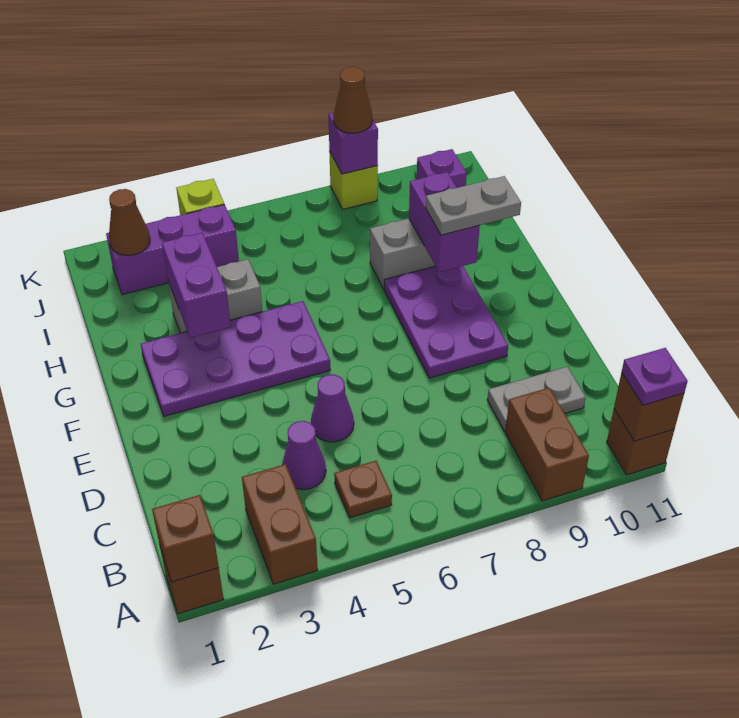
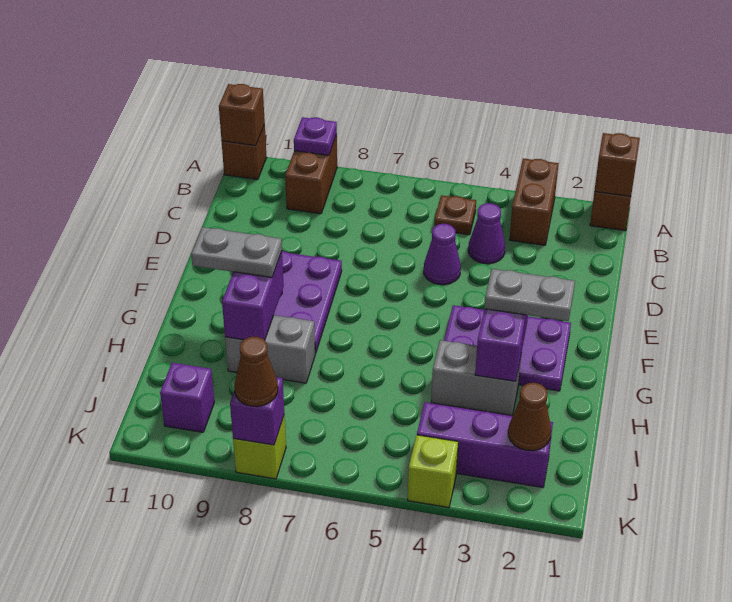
purple 1x1 plate [622,348,688,405] -> purple 1x1 plate moved to [294,117,337,155]
grey 1x2 plate [487,367,586,431] -> grey 1x2 plate moved to [484,269,575,321]
purple 2x4 plate [141,301,330,416] -> purple 2x3 plate [444,305,571,391]

